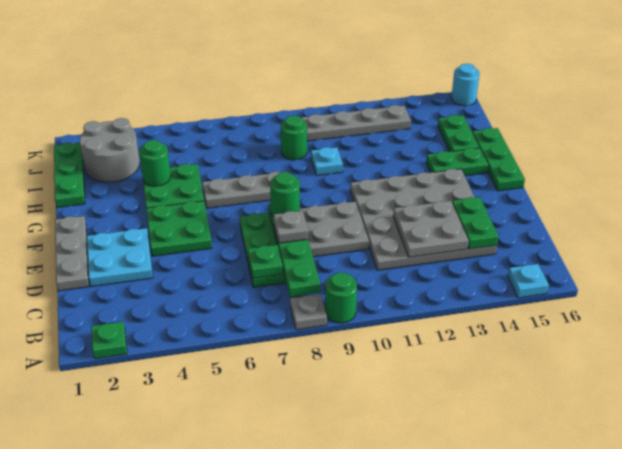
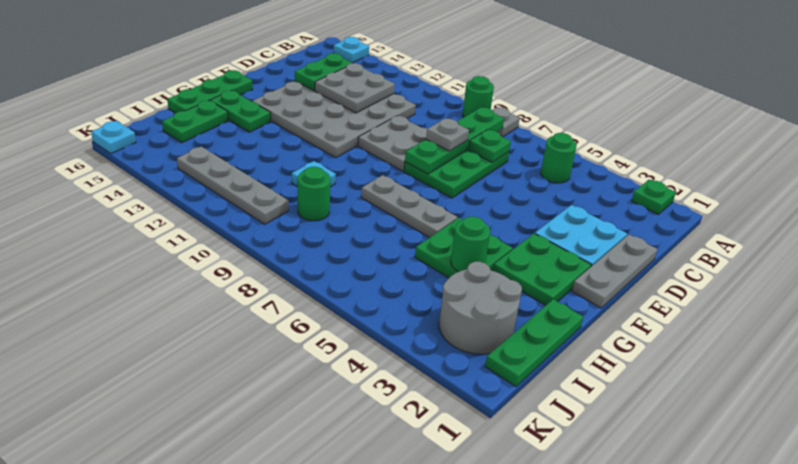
green 2x2 plate [146,201,212,256] -> green 2x2 plate moved to [493,234,591,306]
green 1x1 round brick [270,172,300,215] -> green 1x1 round brick moved to [541,133,577,183]
cyan 1x1 round brick [451,64,480,106] -> cyan 1x1 plate [91,121,136,154]

